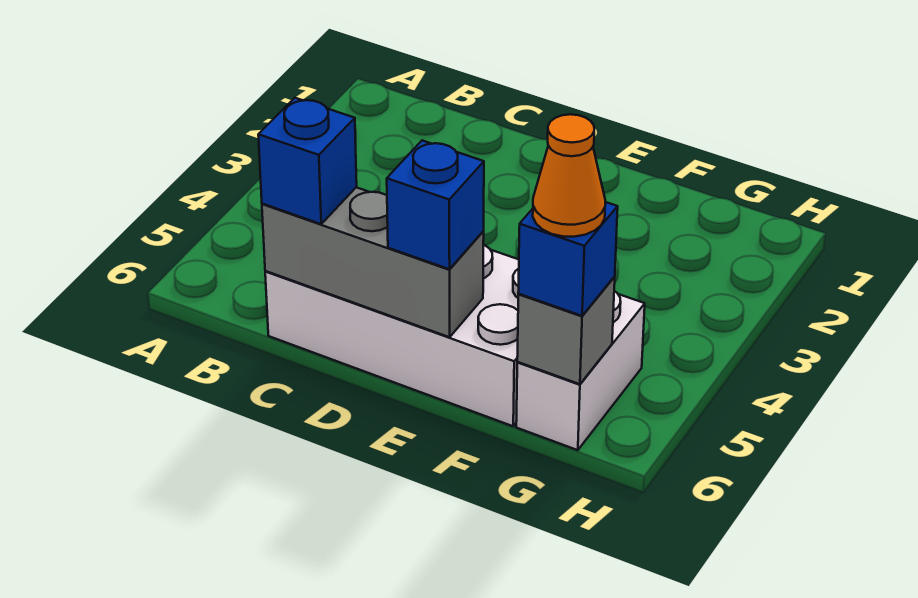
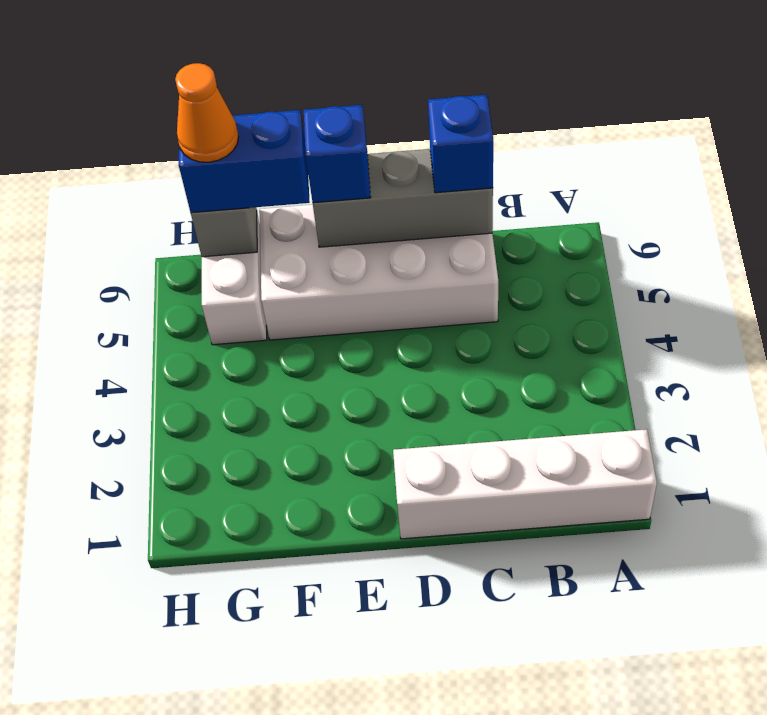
none -> white 1x4 brick [393,429,657,539]
blue 1x1 brick [518,202,618,316] -> blue 1x2 brick [179,110,310,213]

